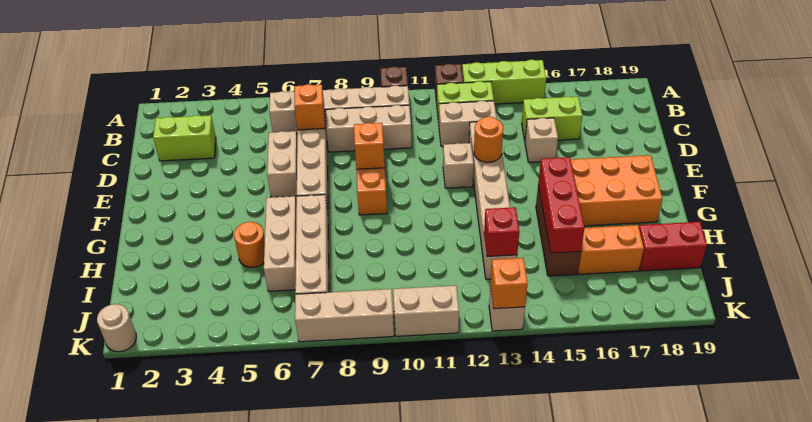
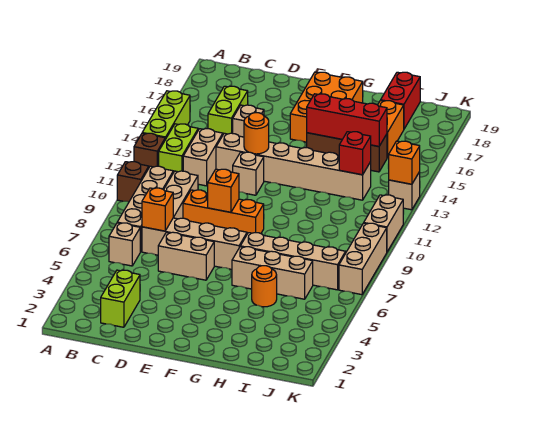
tan 1x1 round brick [97,304,136,352] -> none

